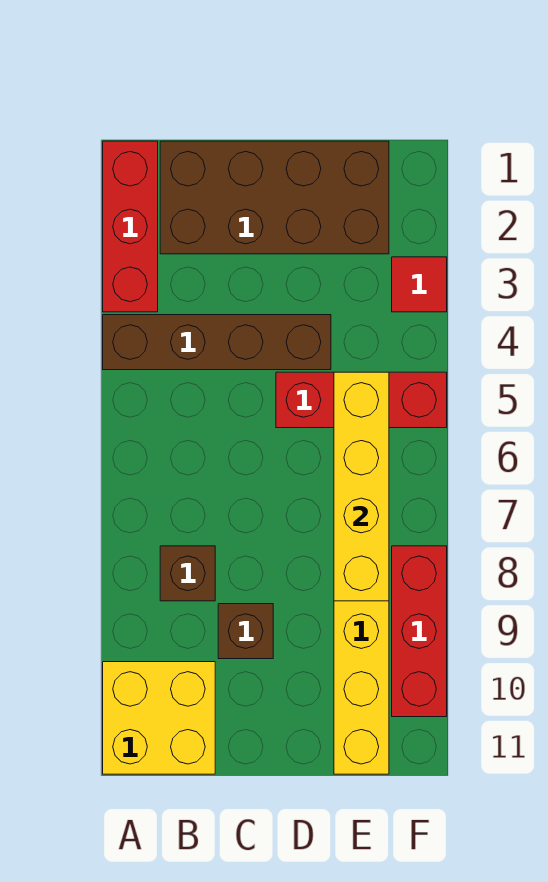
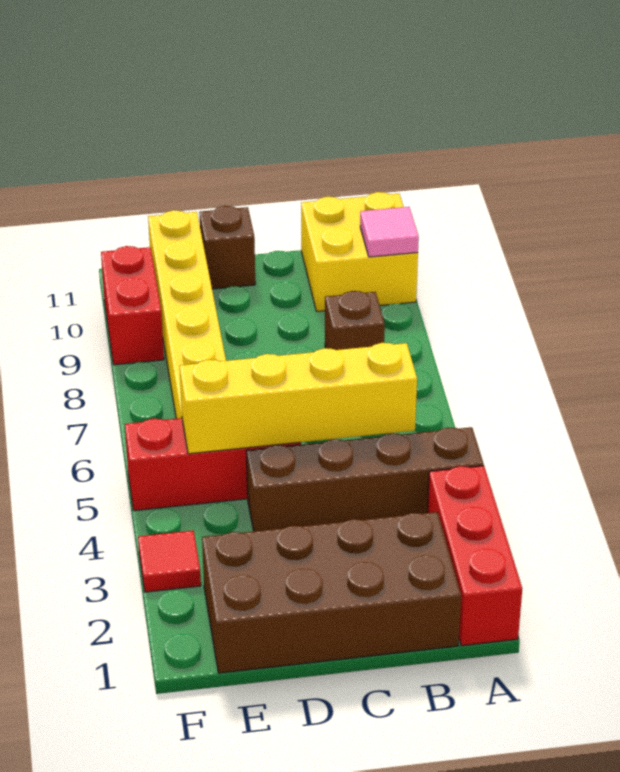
none -> pink 1x1 tile [360,207,419,257]
brown 1x1 brick [218,604,273,659] -> brown 1x1 brick moved to [199,206,255,289]
yellow 1x4 brick [334,372,389,601] -> yellow 1x4 brick turned to [180,343,417,454]
red 1x3 brick [392,546,447,717] -> red 1x2 brick [101,246,164,365]

